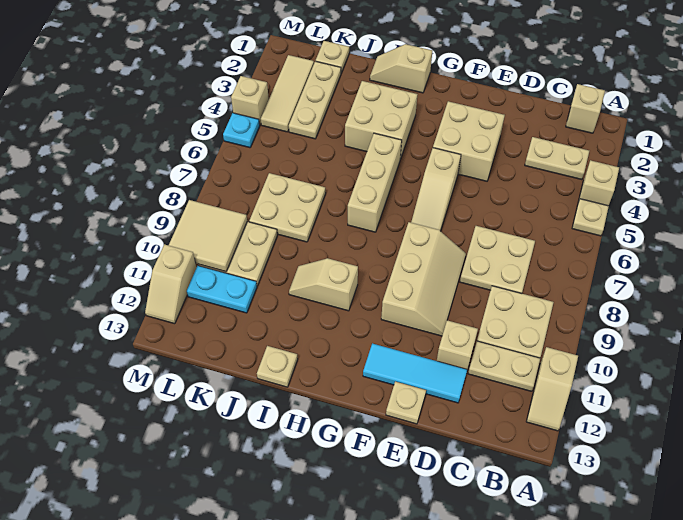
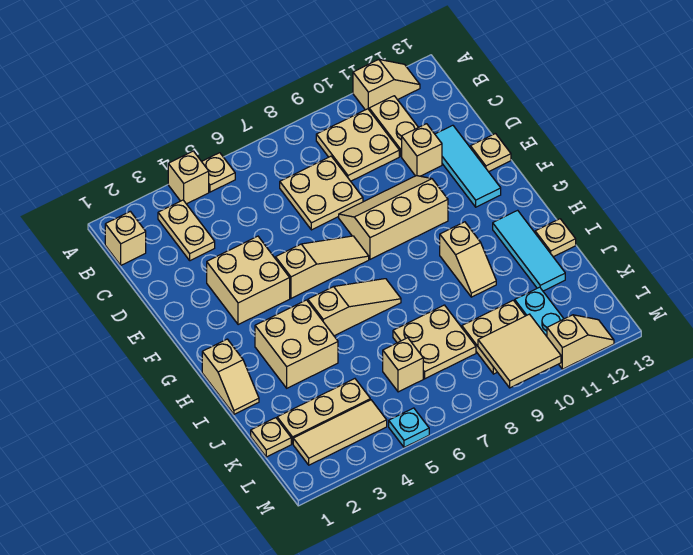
tan 1x3 brick [348,133,402,232] -> tan 1x3 slope [308,279,401,336]
none -> cyan 1x3 tile [493,210,565,291]
tan 1x1 brick [231,76,269,125] -> tan 1x1 brick moved to [383,338,423,392]

